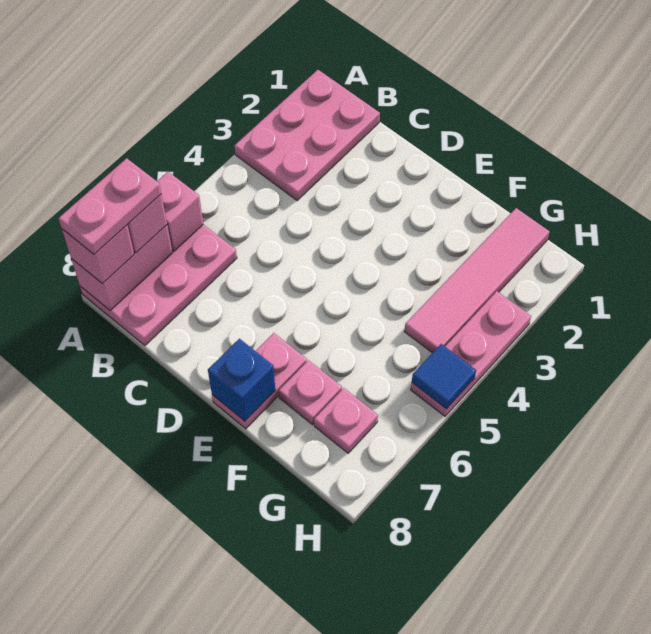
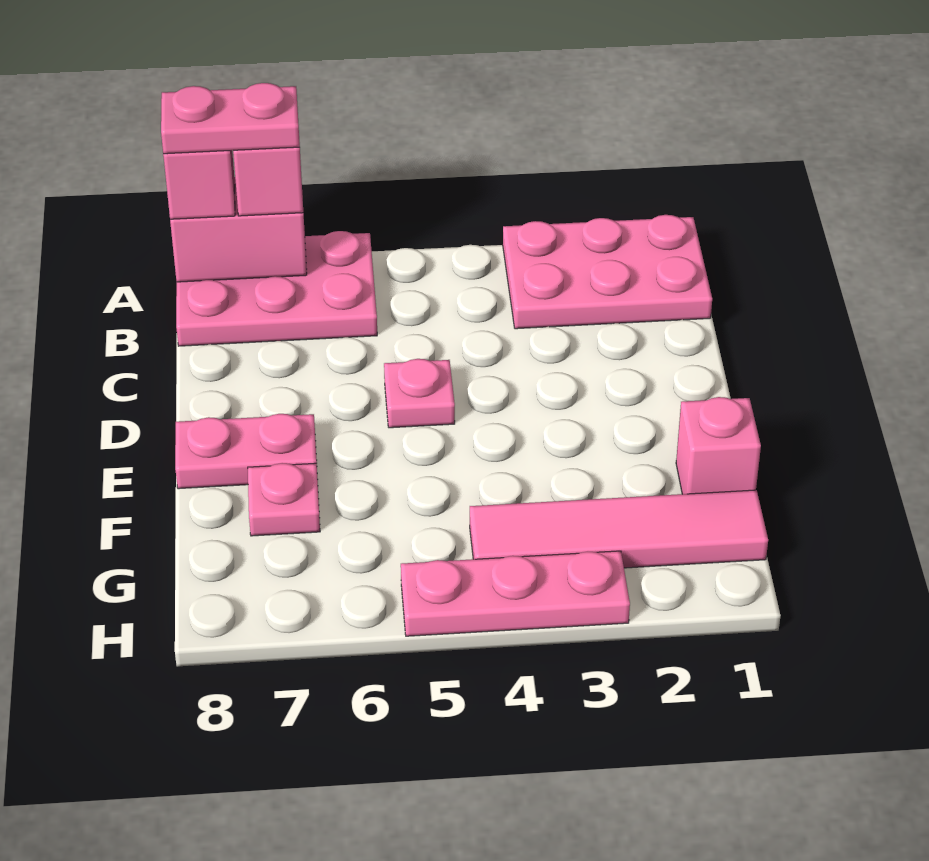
pink 1x1 brick [157,172,203,251] -> pink 1x1 brick moved to [676,397,761,494]
blue 1x1 brick [208,339,275,421] -> none
pink 1x1 plate [314,388,378,453] -> pink 1x1 plate moved to [384,359,455,428]
blue 1x1 tile [412,344,476,409] -> none

